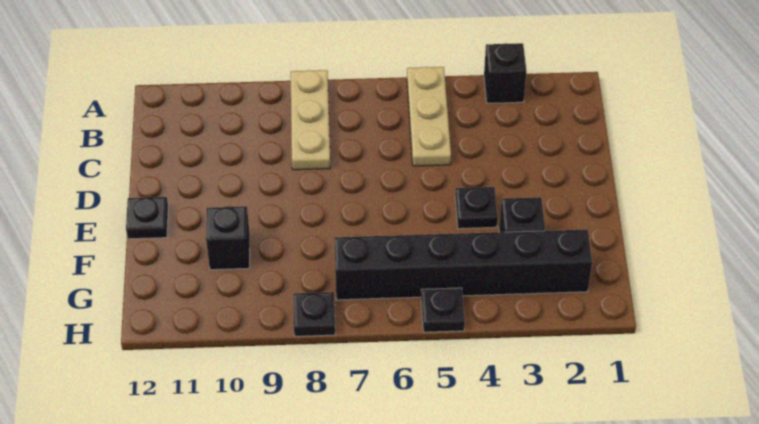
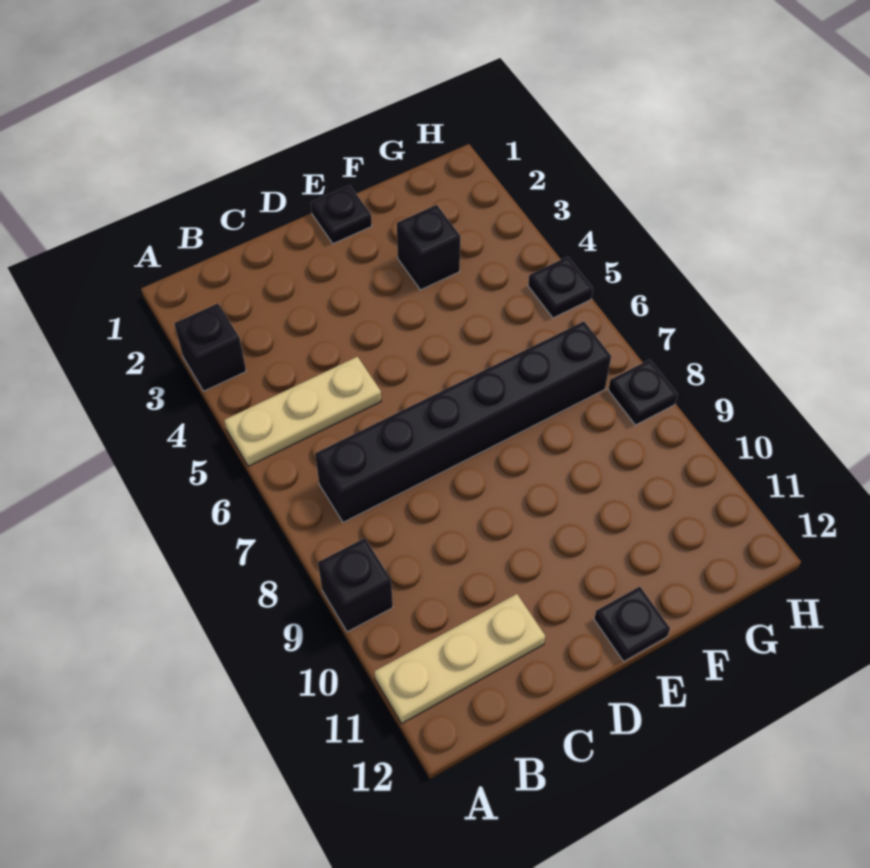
tan 1x3 plate [291,70,330,170] -> tan 1x3 plate moved to [374,594,545,723]
black 1x1 plate [455,187,498,229] -> black 1x1 plate moved to [311,185,372,244]
black 1x1 brick [206,206,250,270] -> black 1x1 brick moved to [318,538,393,632]
black 1x6 brick [334,229,592,300] -> black 1x6 brick turned to [315,322,611,522]

